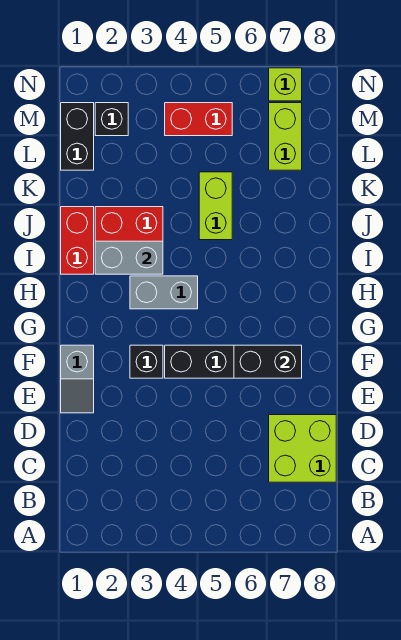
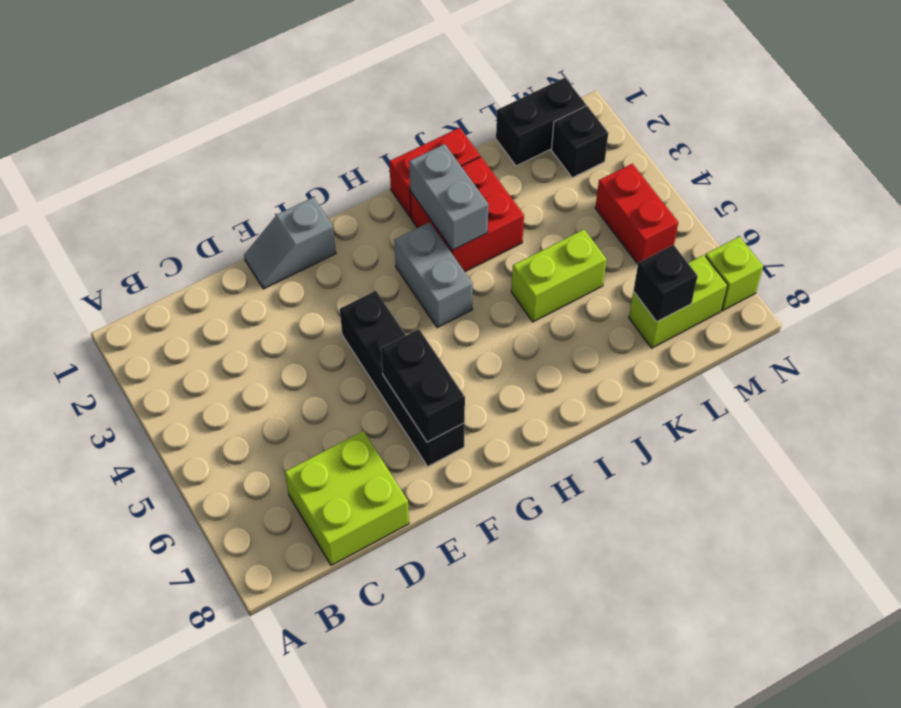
black 1x1 brick [130,345,163,378] -> black 1x1 brick moved to [634,245,698,322]

